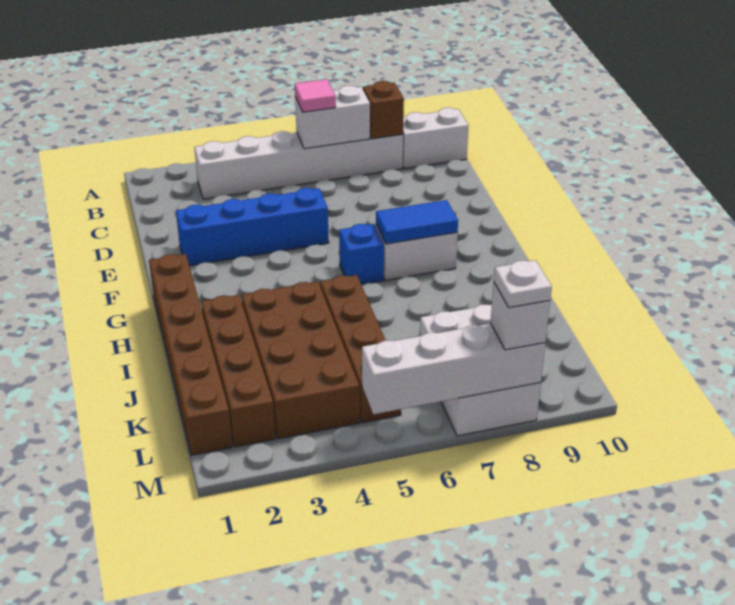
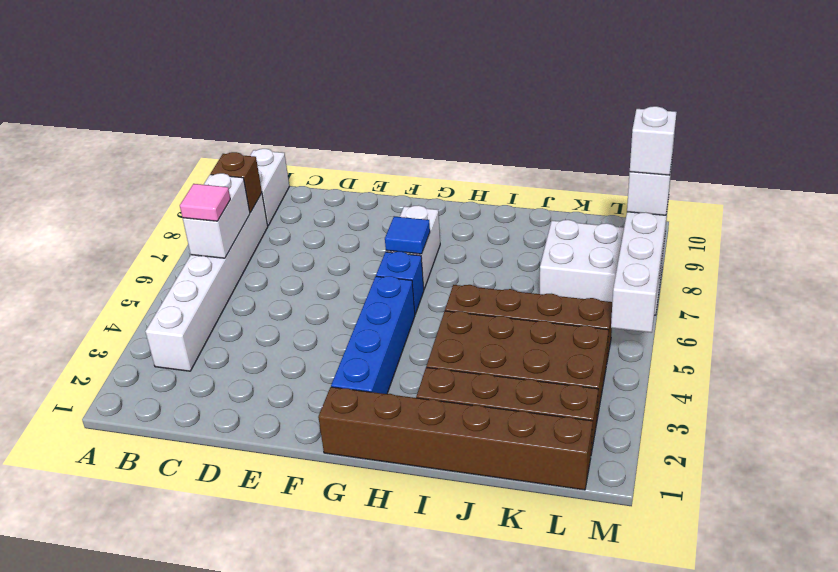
blue 1x4 brick [176,188,329,266] -> blue 1x4 brick moved to [331,276,415,394]
blue 1x2 tile [376,200,458,244] -> blue 1x1 tile [385,216,430,254]
white 1x1 plate [494,260,552,308] -> white 1x1 brick [630,106,676,175]

